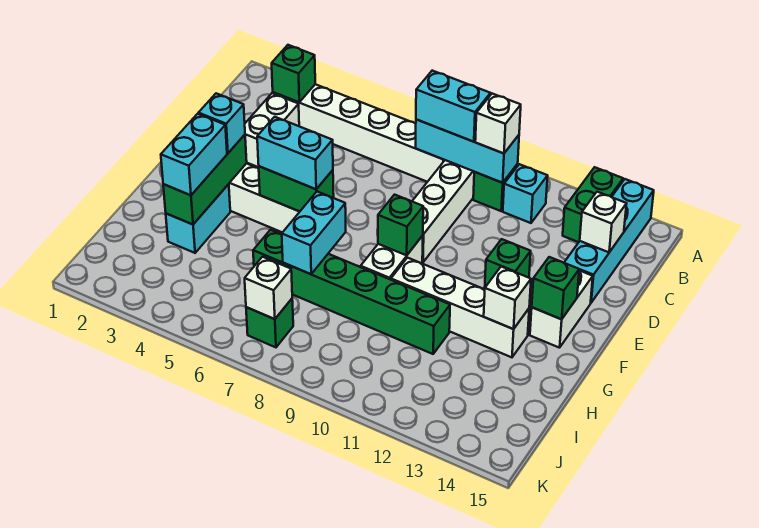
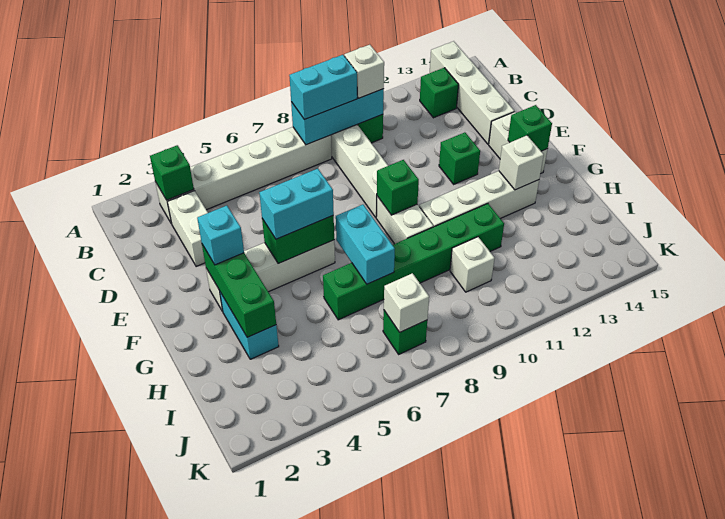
green 1x2 brick [563,167,623,242] -> green 1x1 brick [420,68,459,118]
cyan 1x4 brick [564,179,654,303] -> white 1x4 brick [430,41,514,144]
cyan 1x1 brick [503,164,548,223] -> none
white 1x1 brick [580,192,627,252] -> white 1x1 brick moved to [450,237,495,292]
cyan 1x2 brick [161,114,227,195] -> none

